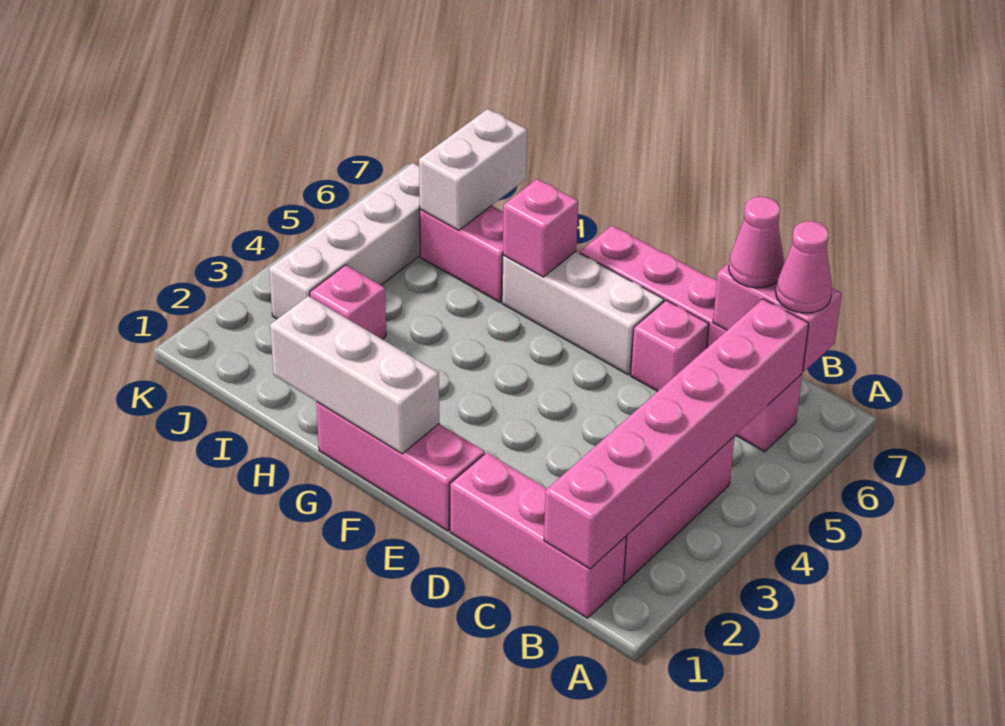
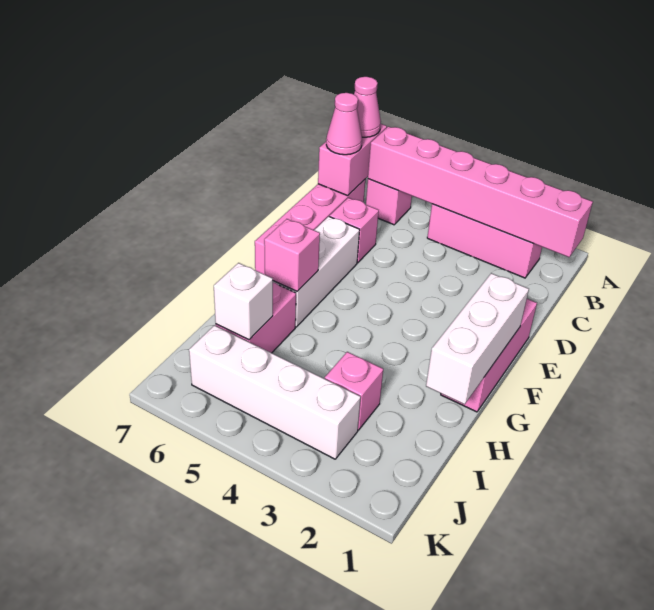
pink 1x3 brick [450,453,626,618] -> none
white 1x2 brick [419,109,527,230] -> white 1x1 brick [214,263,273,340]

